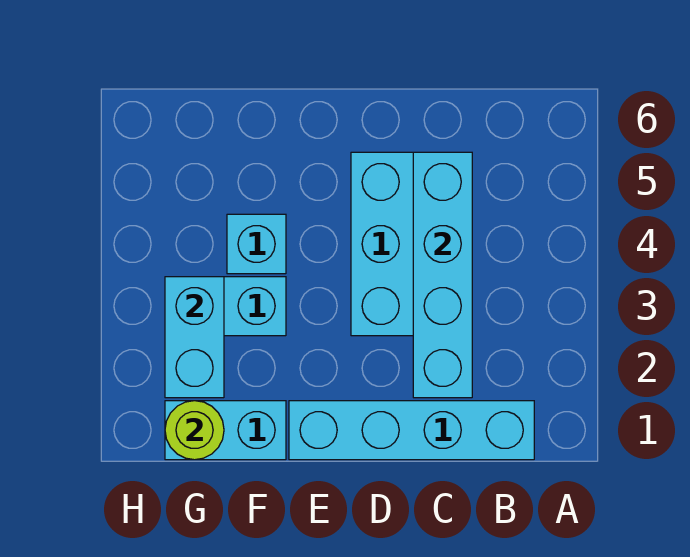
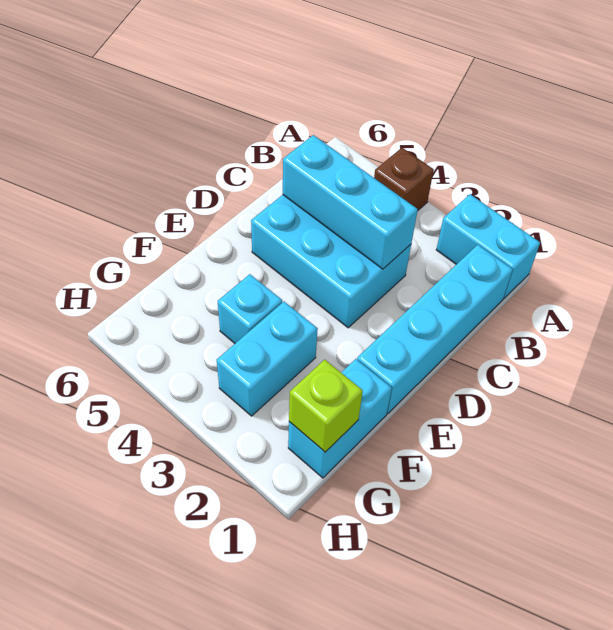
none -> brown 1x1 brick [374,148,434,210]
cyan 1x4 brick [413,152,472,398] -> cyan 1x3 brick [283,135,418,269]
lime 1x1 round brick [165,401,224,460] -> lime 1x1 brick [289,360,363,452]
cyan 1x2 brick [165,277,224,398] -> cyan 1x2 brick moved to [436,194,540,299]

